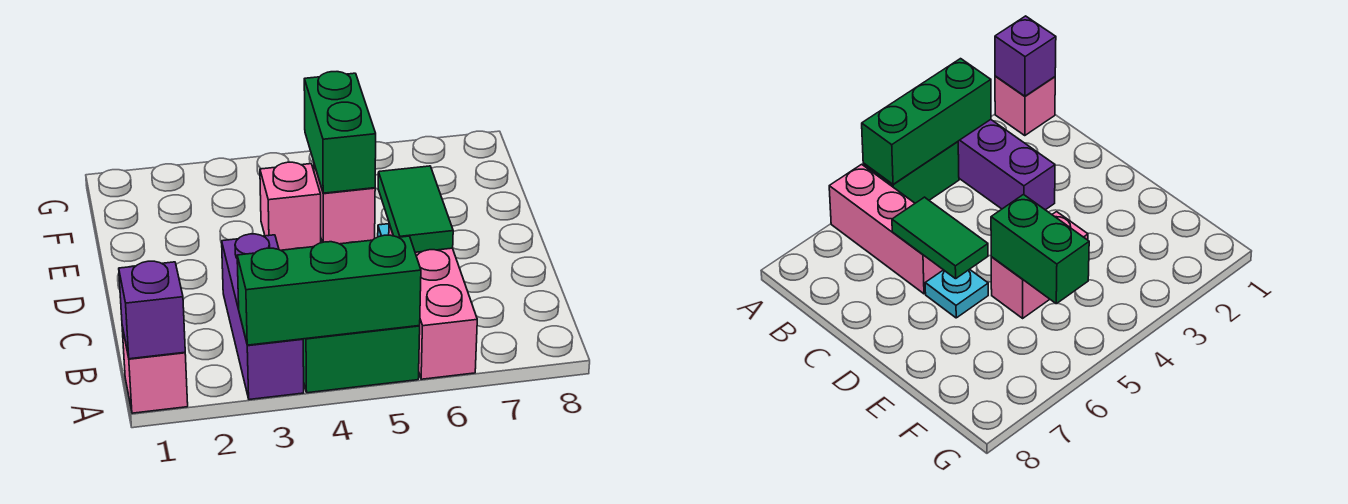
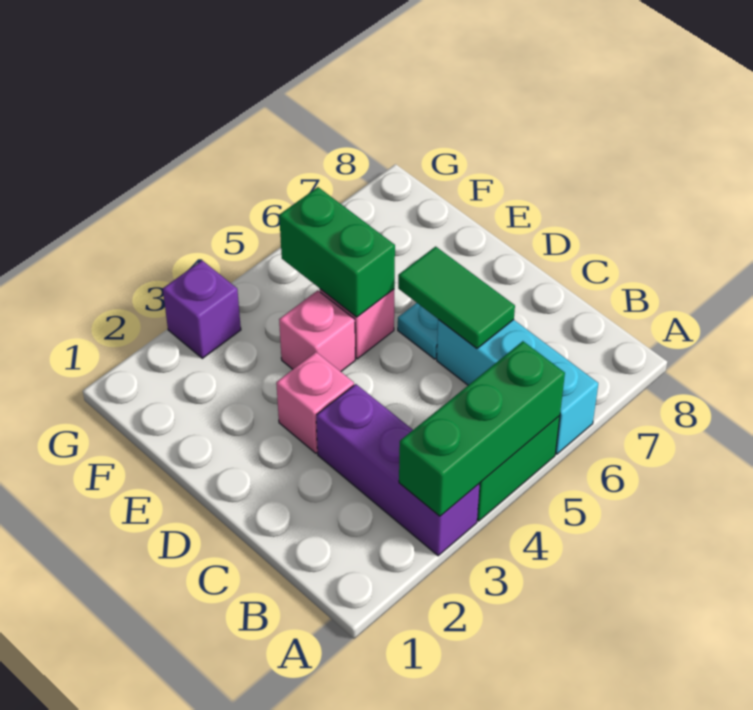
pink 1x1 brick [122,327,188,413] -> pink 1x1 brick moved to [276,352,354,453]
purple 1x1 brick [119,261,185,359] -> purple 1x1 brick moved to [163,260,241,358]
pink 1x3 brick [389,224,477,379] -> cyan 1x3 brick [437,319,598,454]

